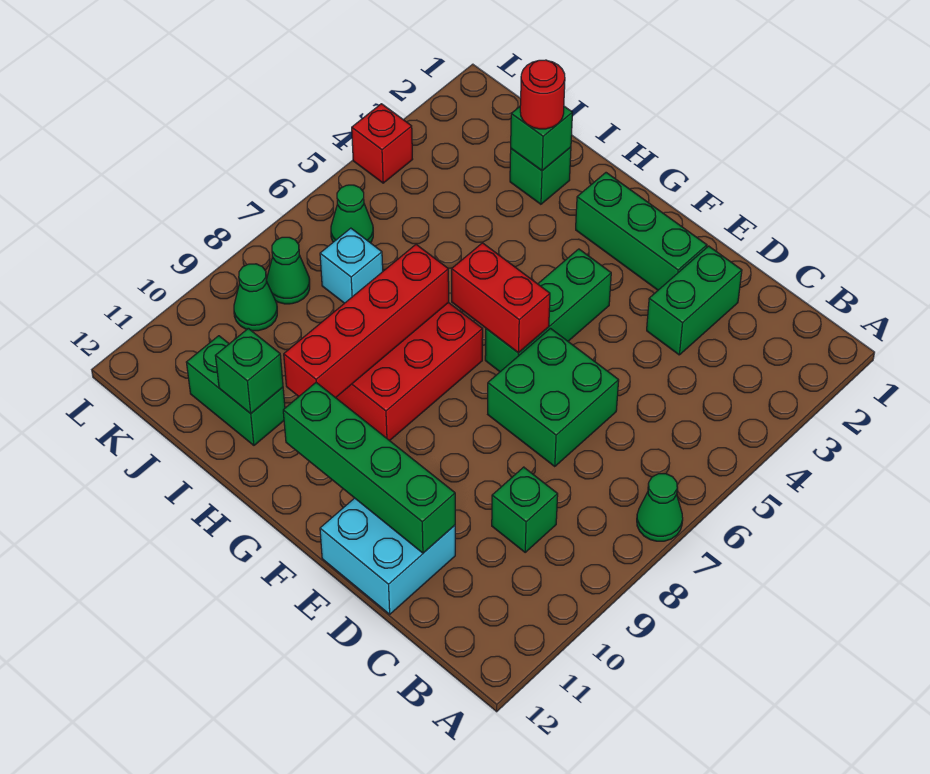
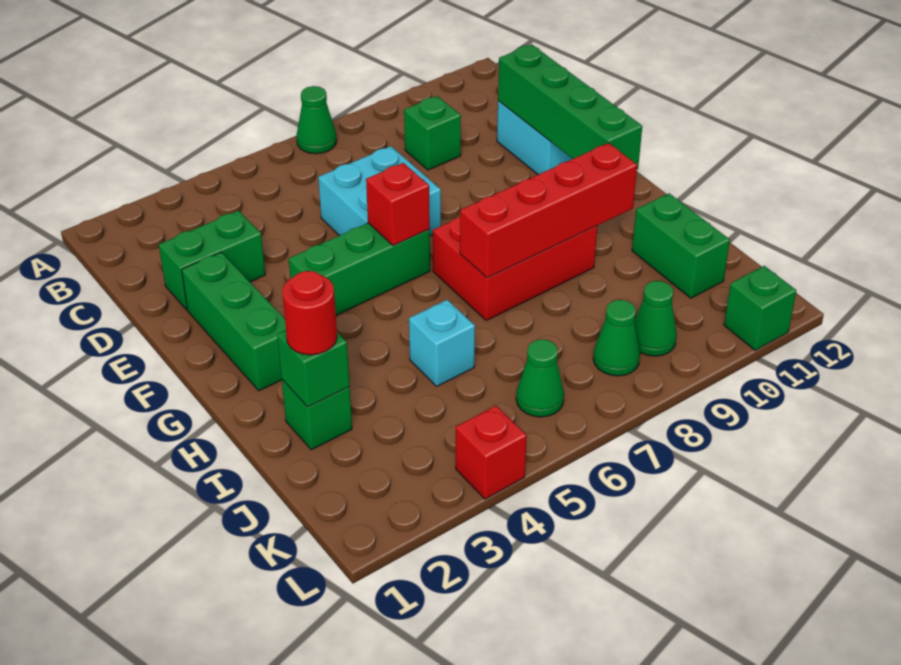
green 2x2 brick [488,329,619,466] -> cyan 2x2 brick [318,146,441,236]
red 1x2 brick [452,243,550,353] -> red 1x1 brick [366,163,430,245]
green 1x1 brick [215,328,283,414] -> green 1x1 brick moved to [724,266,796,350]
cyan 1x1 brick [320,228,383,303] -> cyan 1x1 brick moved to [409,300,475,386]

